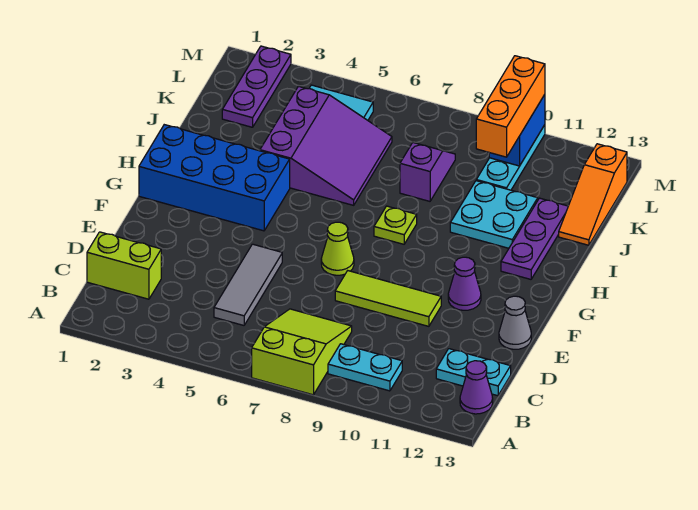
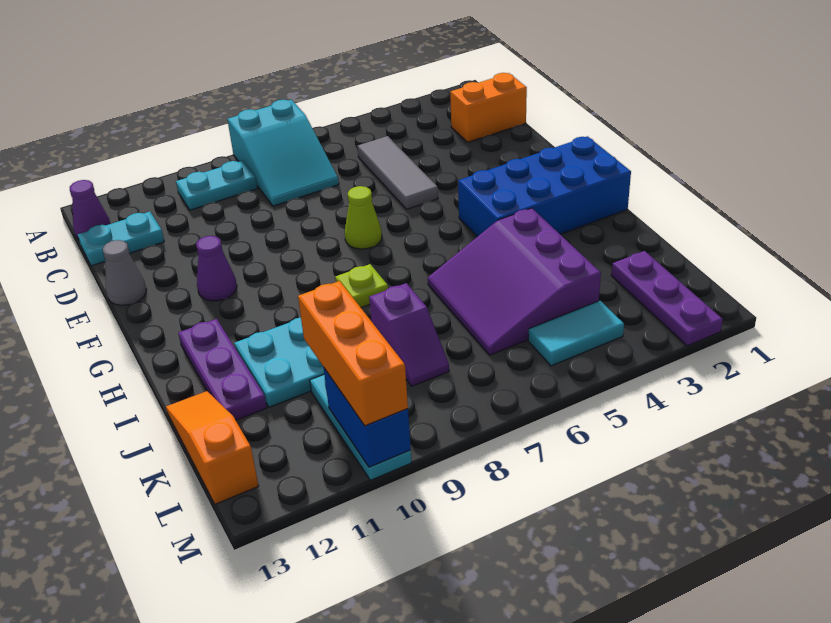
lime 2x3 slope [252,309,352,395] -> cyan 2x3 slope [227,100,339,206]
lime 1x2 brick [87,232,161,299] -> orange 1x2 brick [450,73,527,142]
lime 1x3 tile [335,271,441,326] -> none

